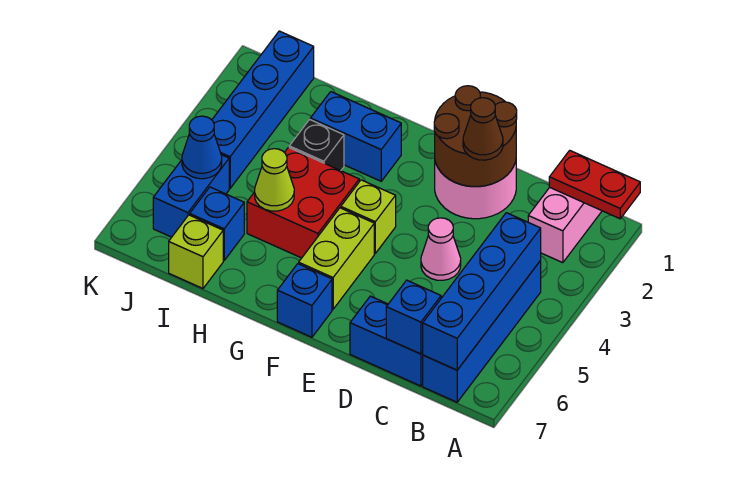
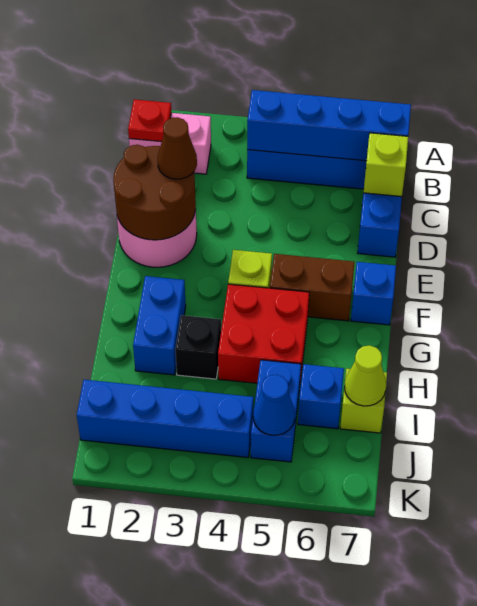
red 1x2 plate [549,150,640,219] -> red 1x1 plate [128,99,171,142]
blue 1x1 brick [386,280,441,354] -> lime 1x1 brick [363,133,408,197]
pink 1x1 cone [421,218,461,280] -> none
lime 1x2 brick [299,208,374,309] -> brown 1x2 brick [270,254,355,321]
lime 1x1 cone [255,149,294,211] -> lime 1x1 cone moved to [344,345,386,406]
blue 1x2 brick [153,155,229,237] -> blue 1x2 brick turned to [251,360,301,462]

